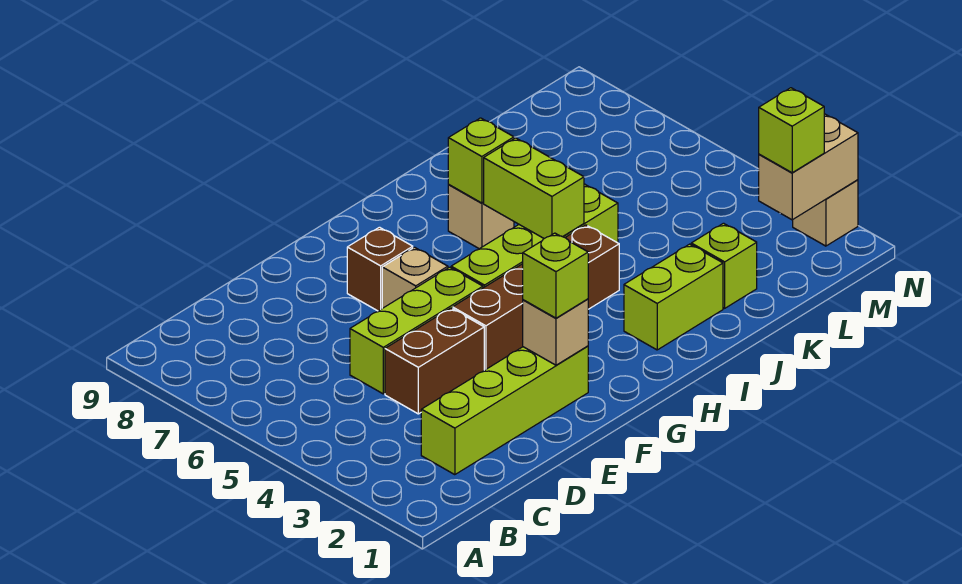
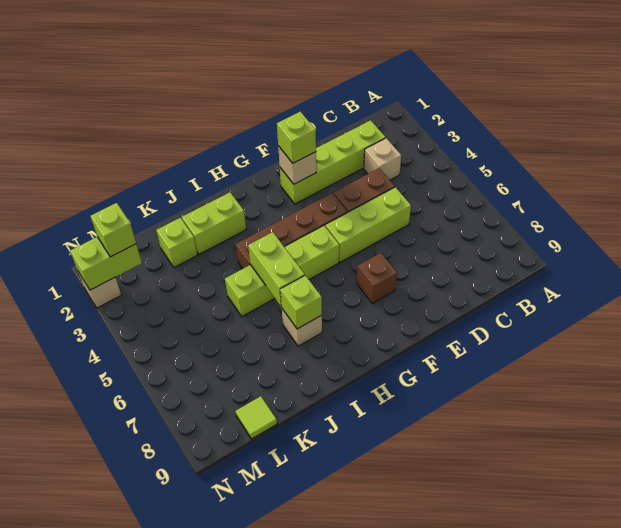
tan 1x1 brick [382,247,448,308] -> tan 1x1 brick moved to [364,138,401,180]
none -> lime 1x1 tile [236,396,277,439]
tan 1x2 brick [759,114,858,220] -> lime 1x2 brick [70,237,142,290]

